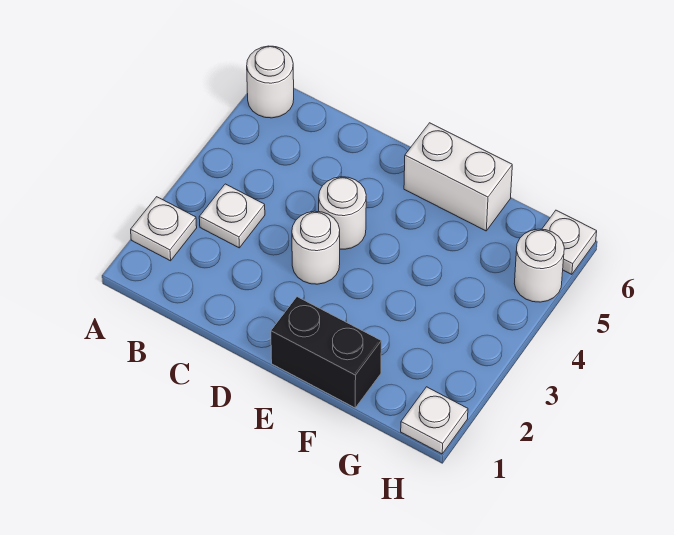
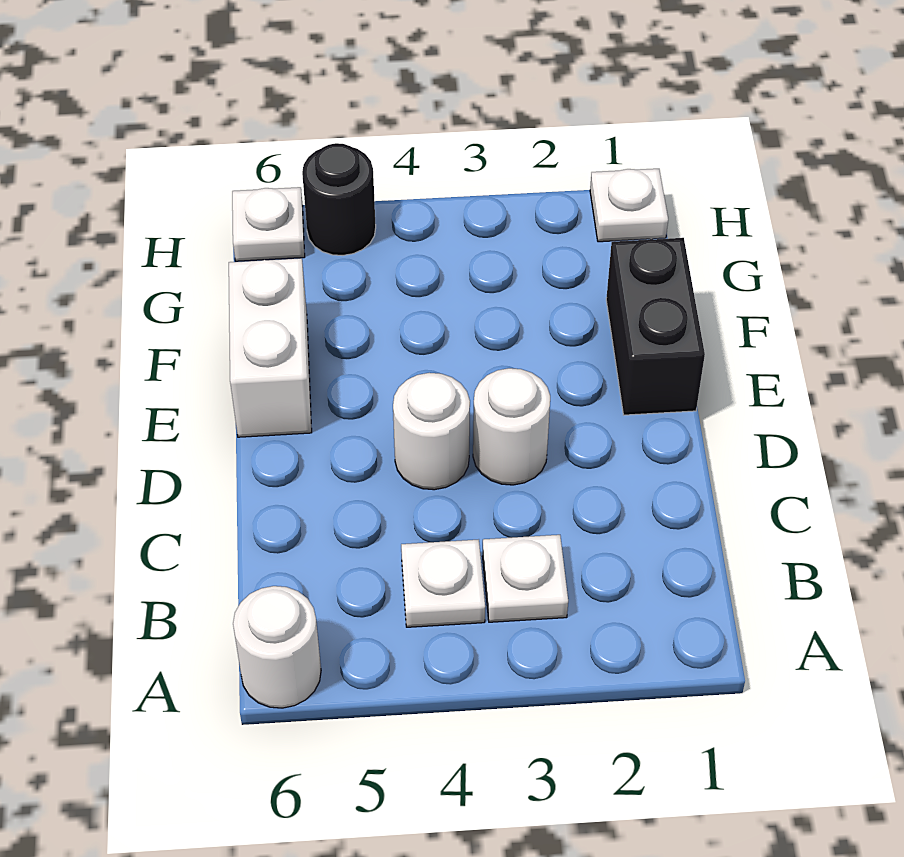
white 1x1 plate [131,197,197,261] -> white 1x1 plate moved to [401,540,485,627]
white 1x1 round brick [514,229,564,302] -> black 1x1 round brick [302,143,376,256]

